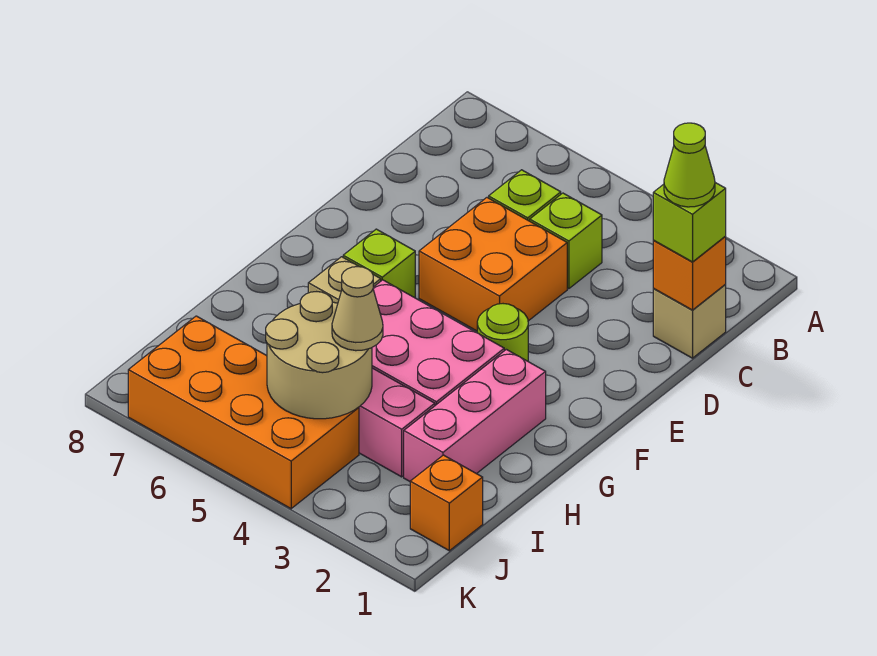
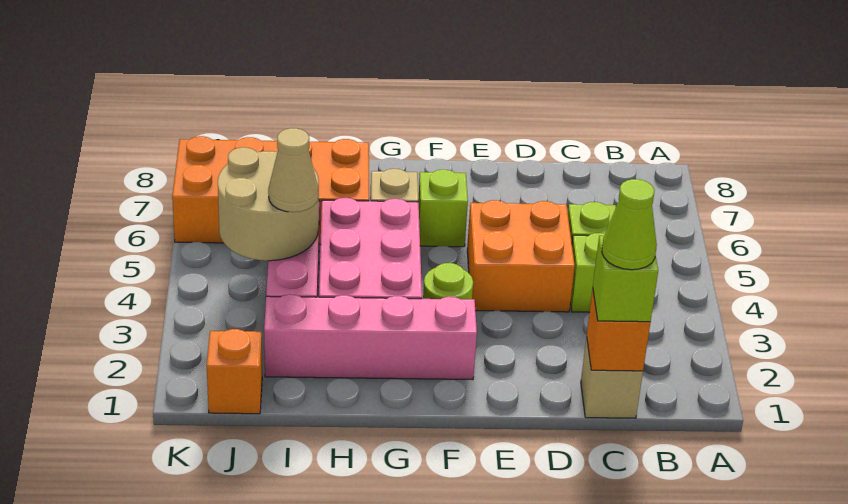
pink 1x3 brick [404,349,546,481] -> pink 1x4 brick [264,294,477,380]
orange 2x4 brick [128,316,359,509] -> orange 2x4 brick turned to [172,136,369,245]

